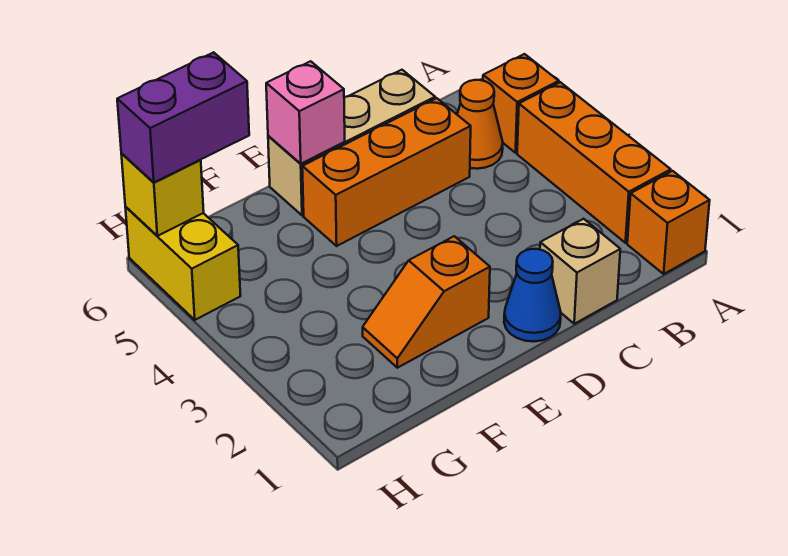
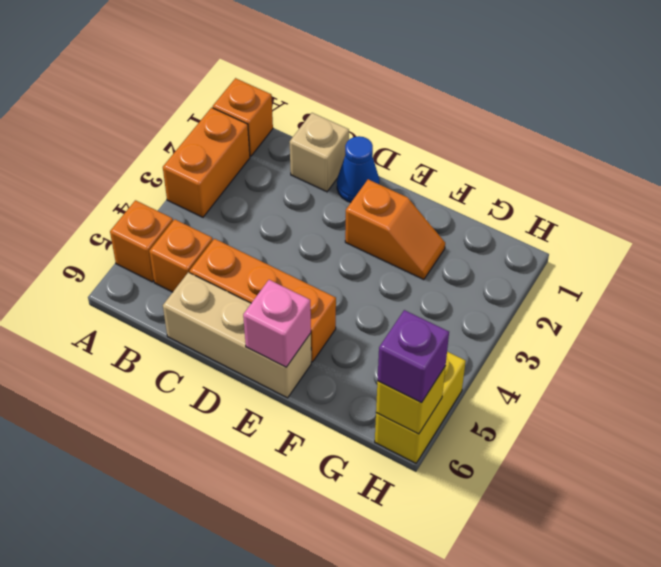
orange 1x3 brick [517,82,671,243] -> orange 1x2 brick [163,108,250,217]
orange 1x1 cone [457,80,503,169] -> orange 1x1 brick [149,219,213,292]
purple 1x2 brick [117,52,249,182] -> purple 1x1 brick [378,310,449,403]

